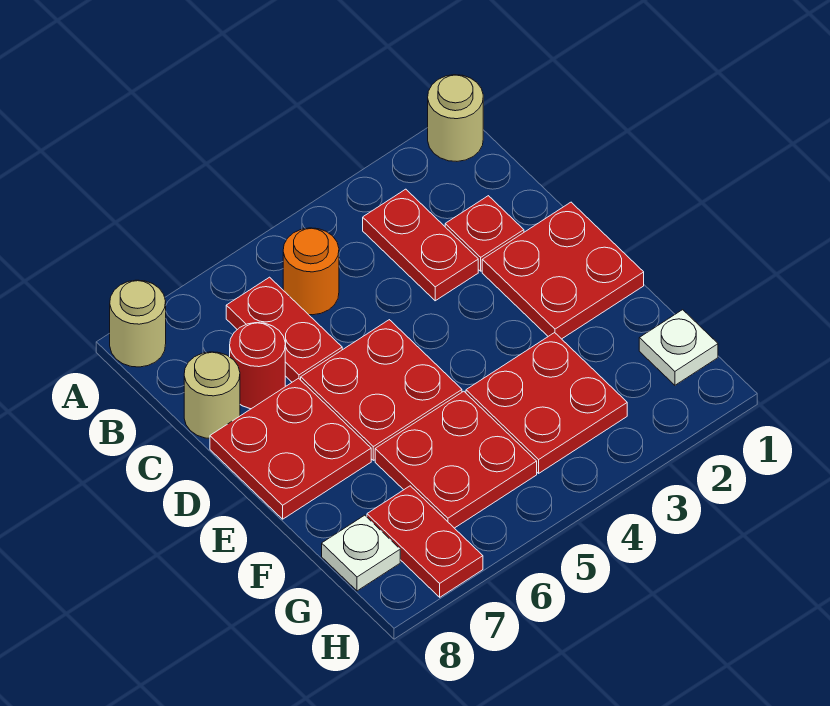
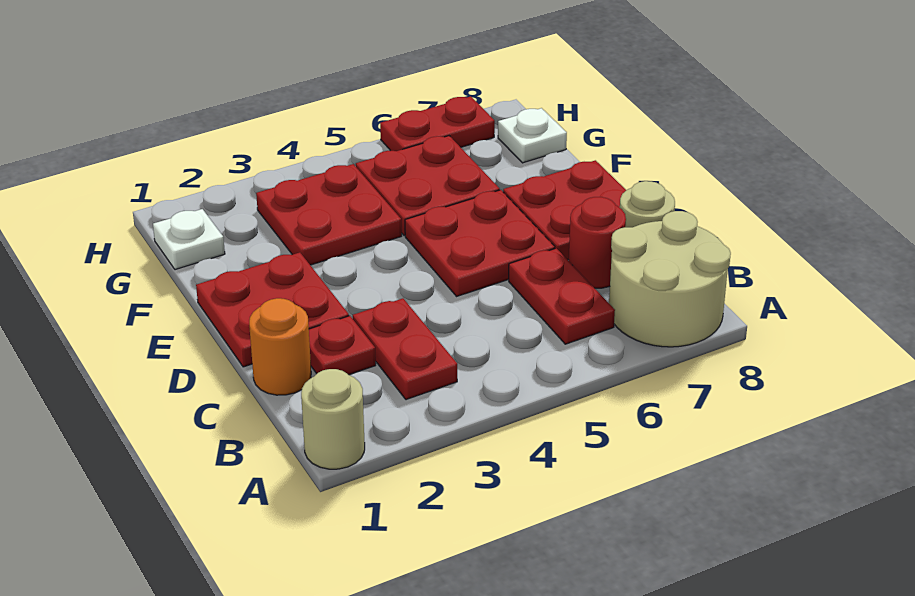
tan 1x1 round brick [110,280,166,367] -> tan 2x2 round brick [609,211,731,347]
orange 1x1 round brick [283,228,339,315] -> orange 1x1 round brick moved to [249,298,311,395]
red 1x2 plate [367,486,483,597] -> red 1x2 plate turned to [380,96,495,151]

